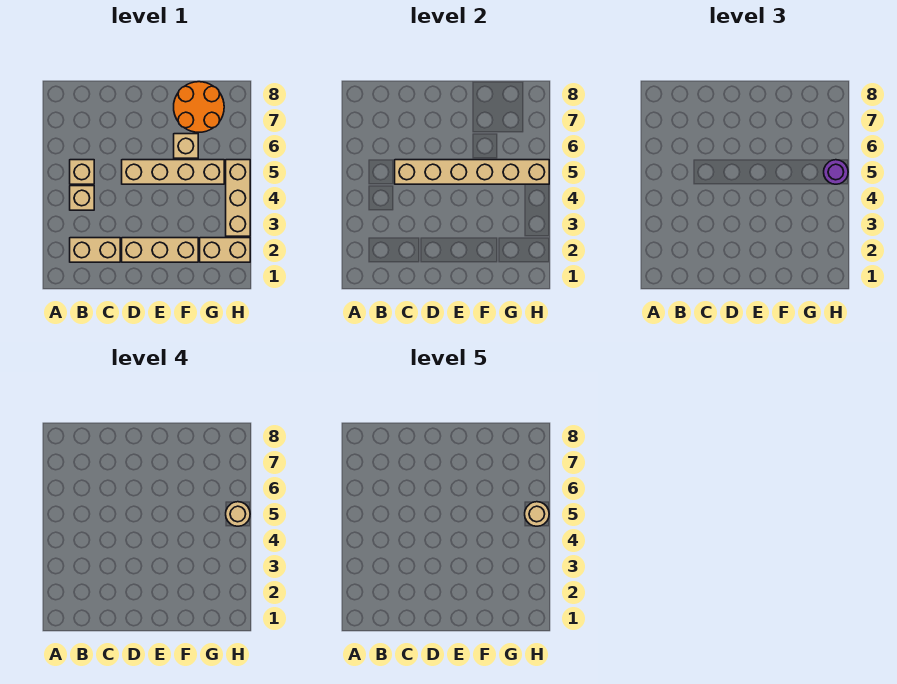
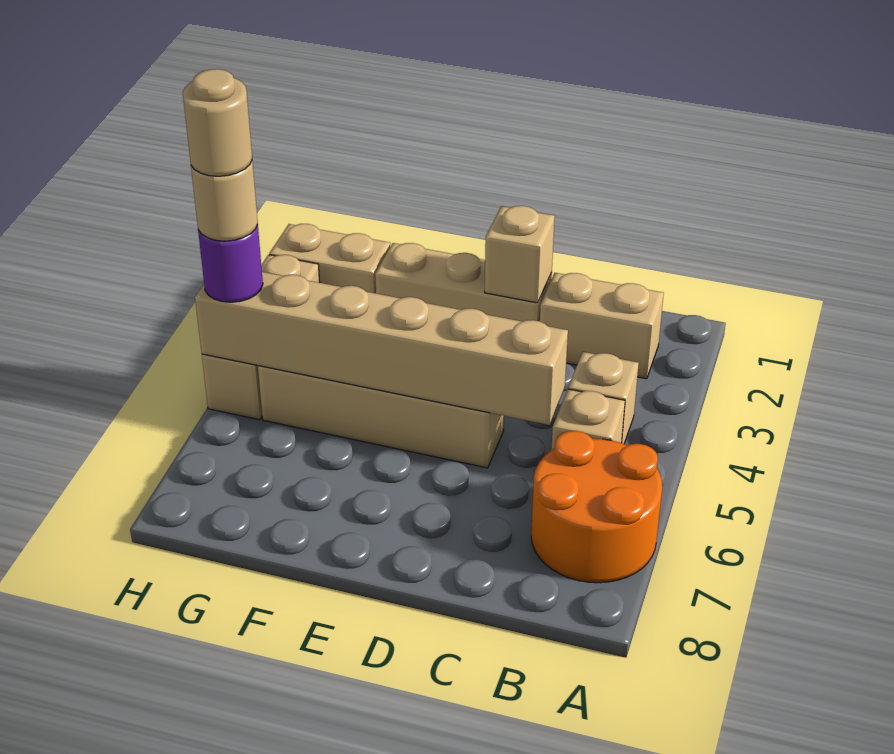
tan 1x1 brick [174,134,198,158] -> tan 1x1 brick moved to [485,206,555,303]
orange 2x2 round brick [174,82,224,132] -> orange 2x2 round brick moved to [531,431,662,583]

